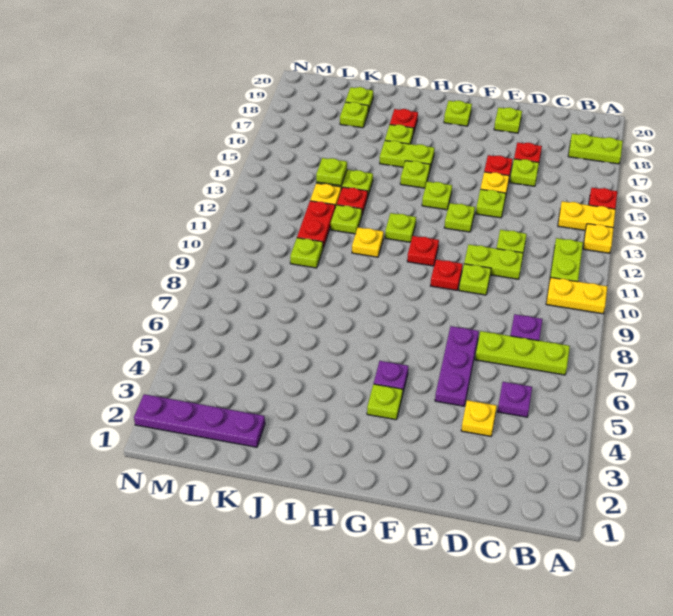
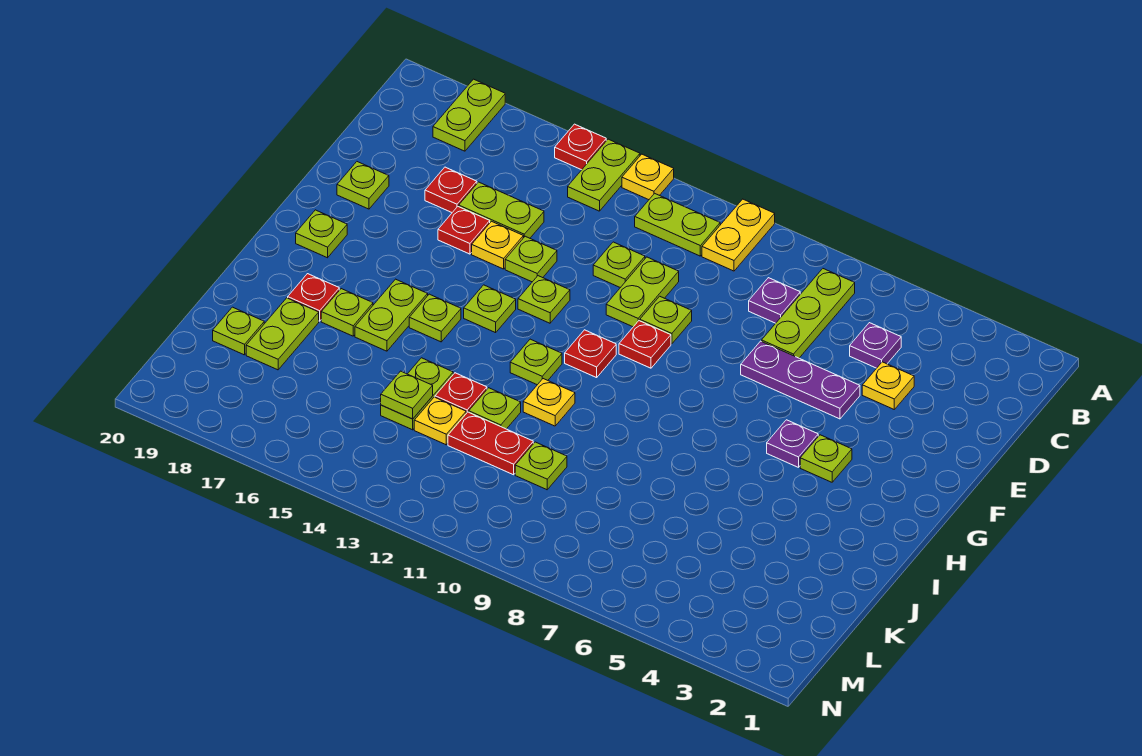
yellow 1x2 plate [558,201,615,230] -> lime 1x2 plate [568,139,640,211]
lime 1x1 plate [510,159,539,186] -> lime 1x2 plate [459,182,544,238]
purple 1x4 plate [134,394,265,447] -> none
lime 1x1 plate [340,102,368,128] -> lime 1x2 plate [246,298,319,370]

